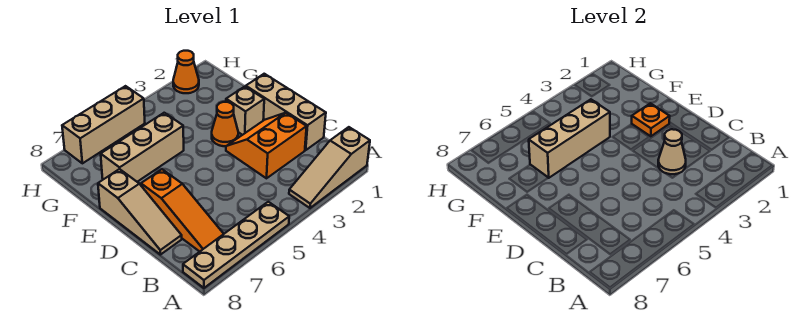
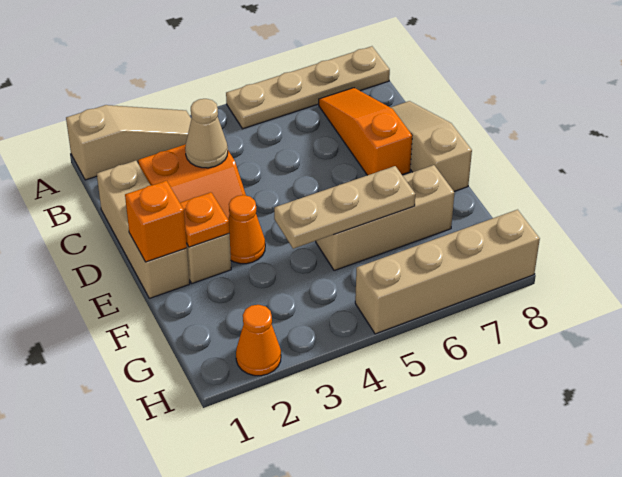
none -> orange 1x1 brick [125,181,187,262]
tan 1x3 brick [529,99,610,178] -> tan 1x3 plate [274,166,415,249]
tan 1x3 brick [62,86,145,163] -> tan 1x4 brick [355,210,540,334]

